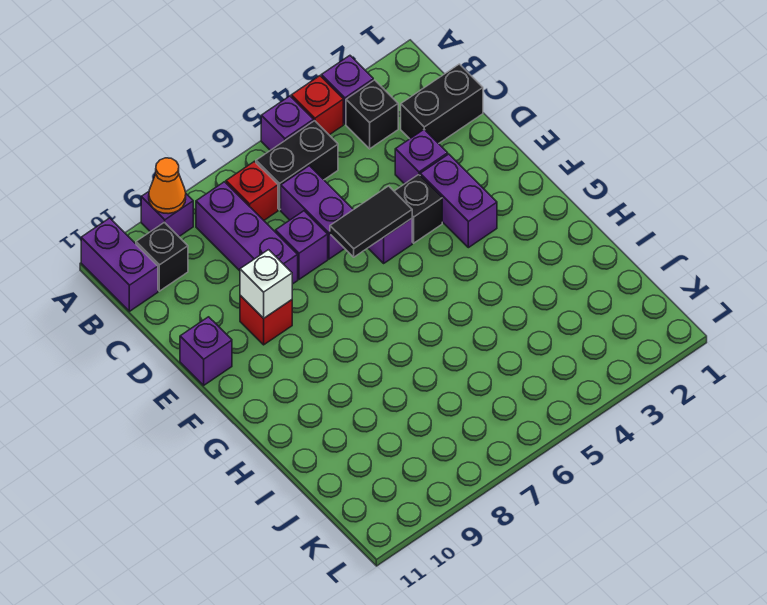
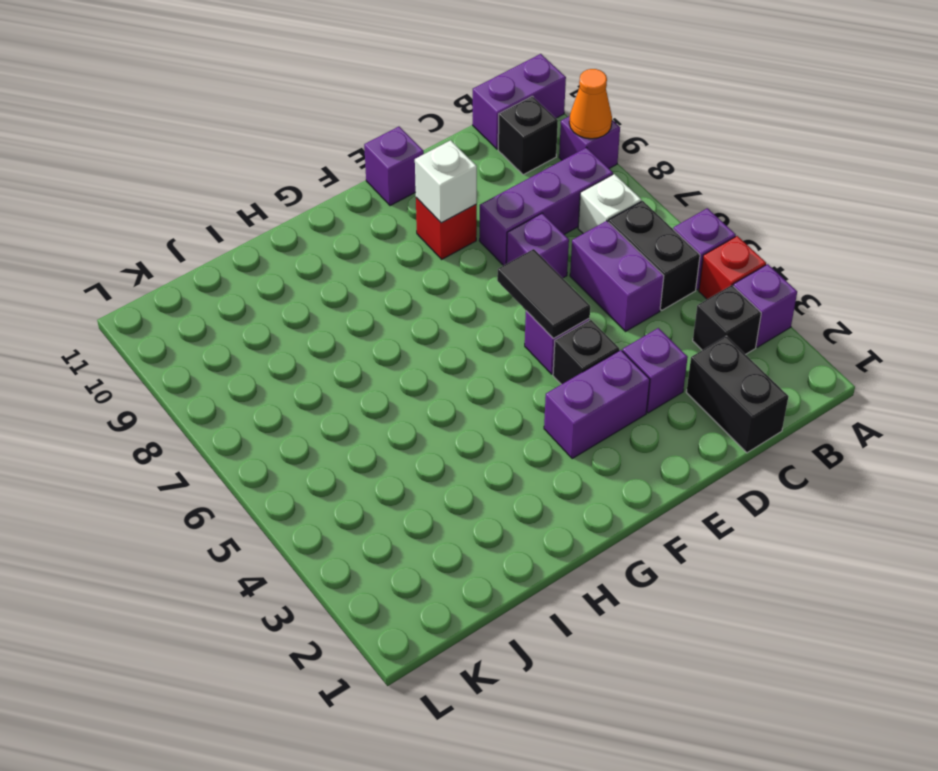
red 1x1 brick [226,161,278,220] -> white 1x1 brick [578,174,641,234]
purple 1x2 brick [281,166,353,259] -> purple 1x2 brick turned to [570,221,664,331]

